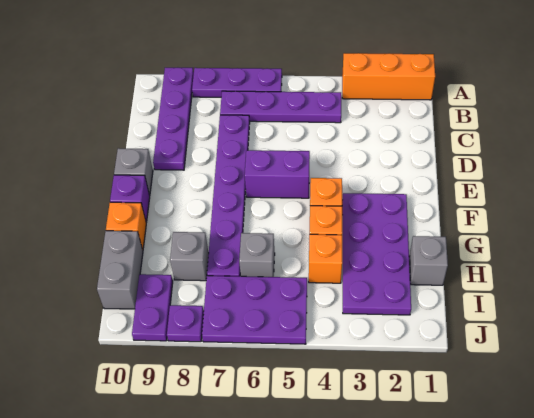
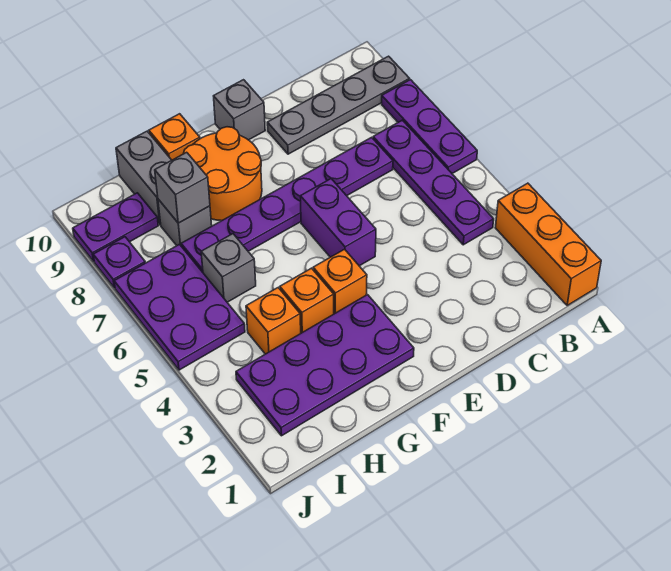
purple 1x4 plate [153,68,194,170] -> grey 1x4 plate [267,56,409,154]
none -> orange 2x2 round brick [184,127,262,221]
purple 1x1 brick [110,175,150,222] -> none
grey 1x1 brick [409,236,448,285] -> grey 1x1 brick moved to [155,152,210,223]
grey 1x2 brick [97,231,143,309] -> grey 1x2 brick turned to [116,131,172,225]

